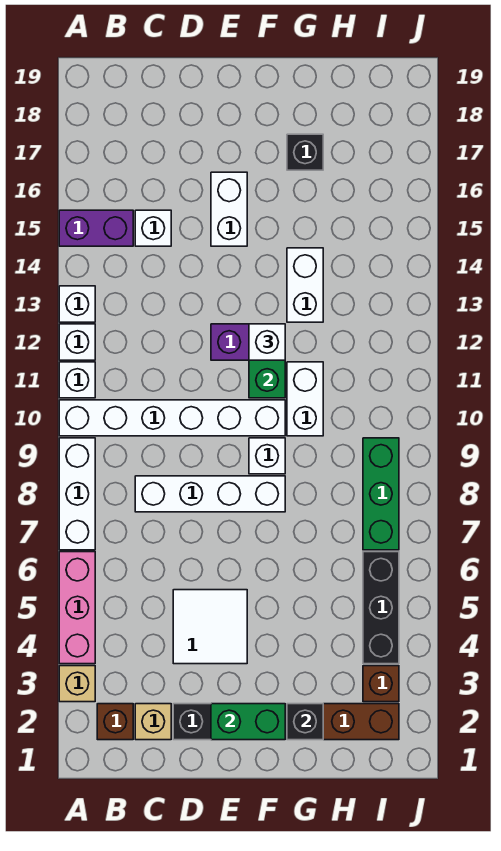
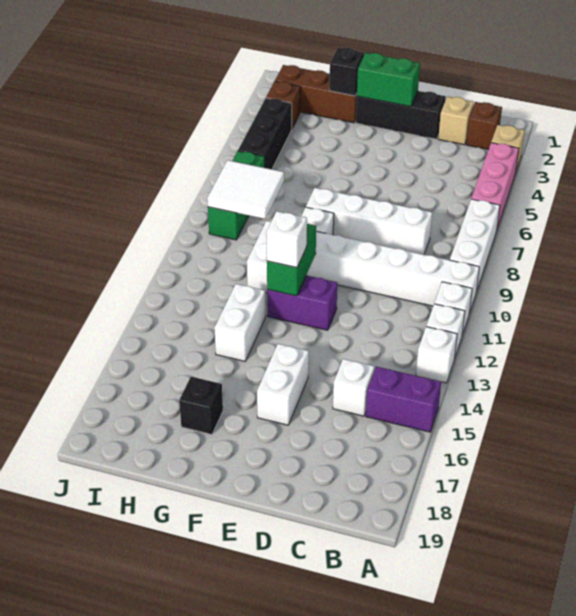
white 2x2 tile [173,590,247,664] -> white 2x2 tile moved to [207,160,284,219]

